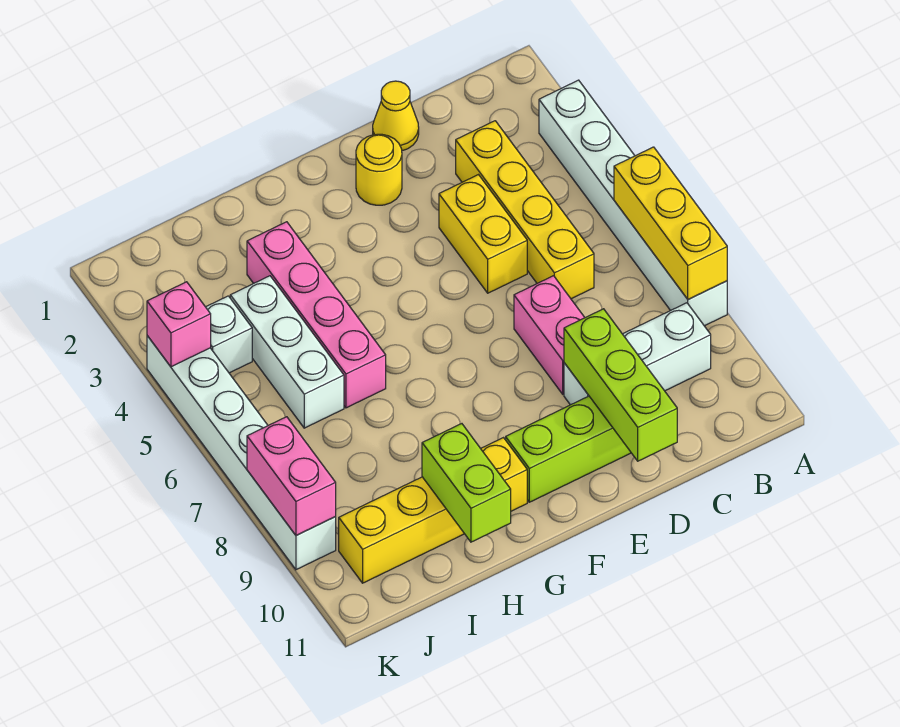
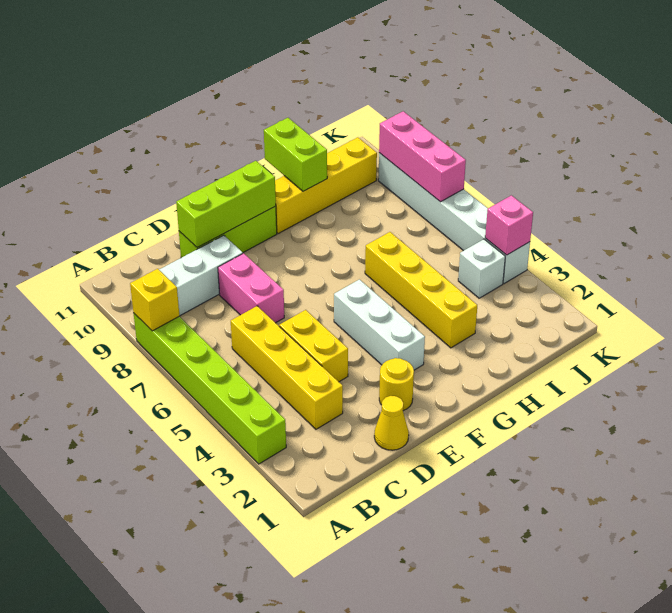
white 1x6 brick [539,80,727,326] -> lime 1x6 brick [133,313,286,464]
yellow 1x3 brick [614,147,727,299] -> yellow 1x1 brick [130,269,179,331]
lime 1x3 brick [564,309,677,461] -> lime 1x3 brick turned to [176,161,276,248]
pink 1x4 brick [247,222,386,408] -> yellow 1x4 brick [365,232,477,348]
white 1x3 brick [230,276,344,428] -> white 1x3 brick moved to [334,279,425,370]
pink 1x2 brick [247,417,336,535] -> pink 1x3 brick [379,111,466,202]

